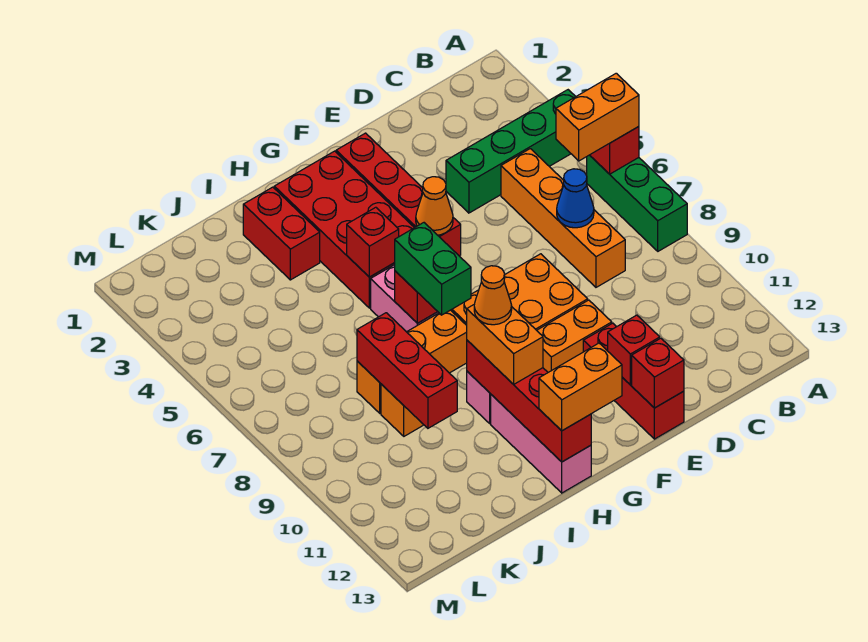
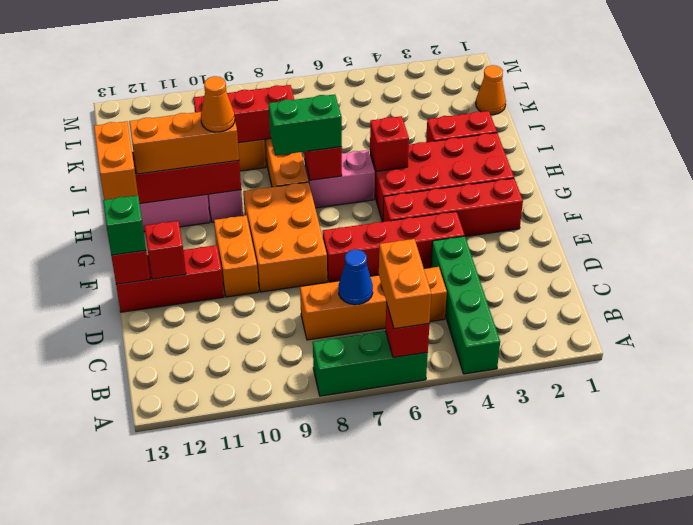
none -> red 1x4 brick [323,211,465,282]
none -> green 1x1 brick [103,195,146,255]
orange 1x1 cone [416,177,453,235] -> orange 1x1 cone moved to [476,65,506,115]
orange 1x2 brick [467,305,543,384] -> orange 1x3 brick [129,112,239,174]

